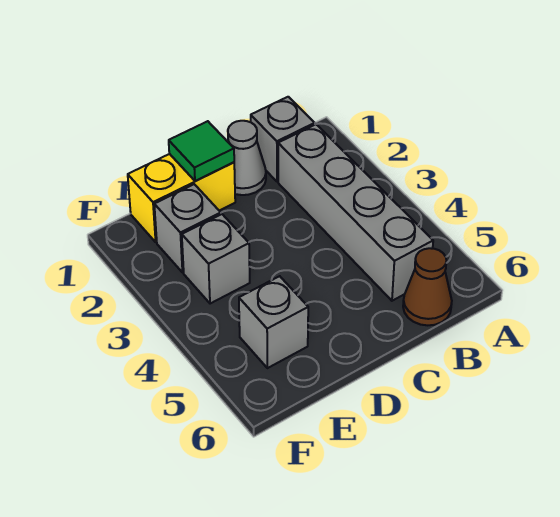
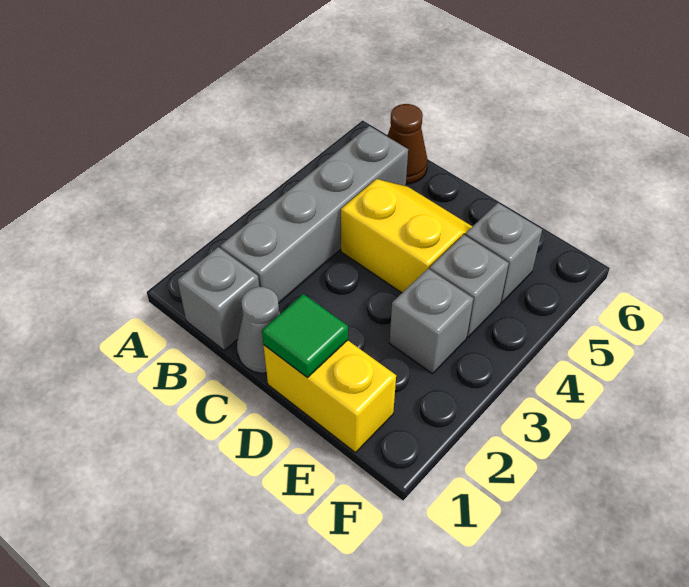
none -> yellow 2x2 slope [341,179,472,293]
grey 1x1 brick [154,184,221,273] -> grey 1x1 brick moved to [430,235,509,337]

